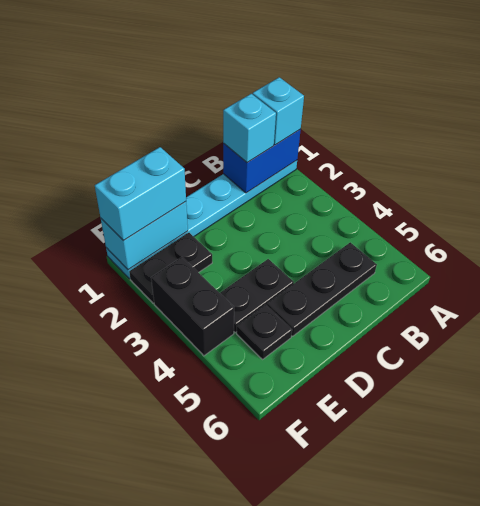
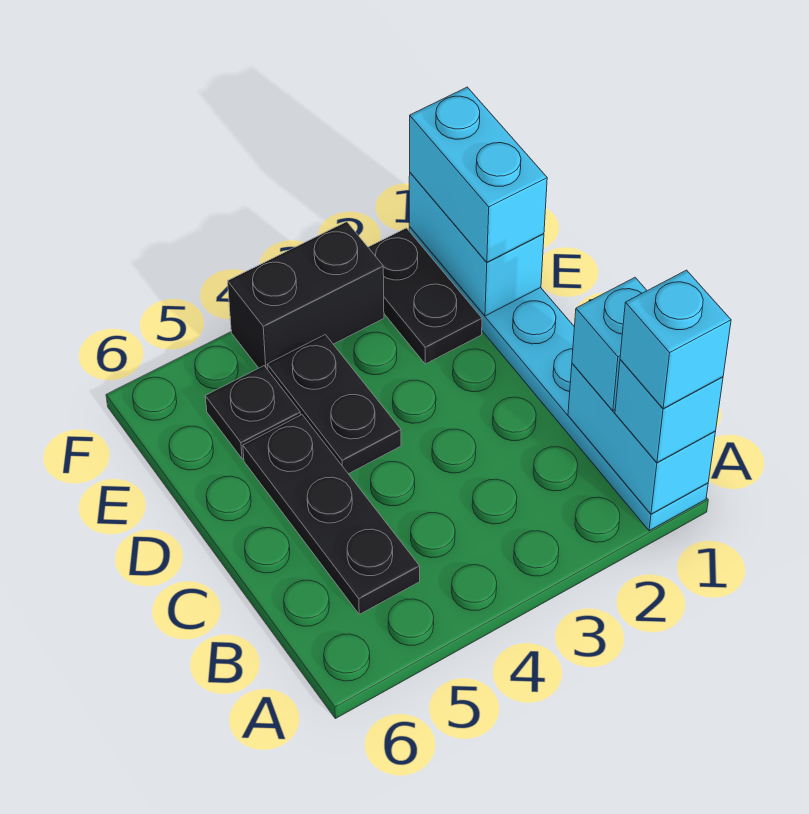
blue 1x2 brick [223,129,301,193] -> cyan 1x2 brick [568,363,715,514]
none -> cyan 1x1 brick [620,270,731,409]

